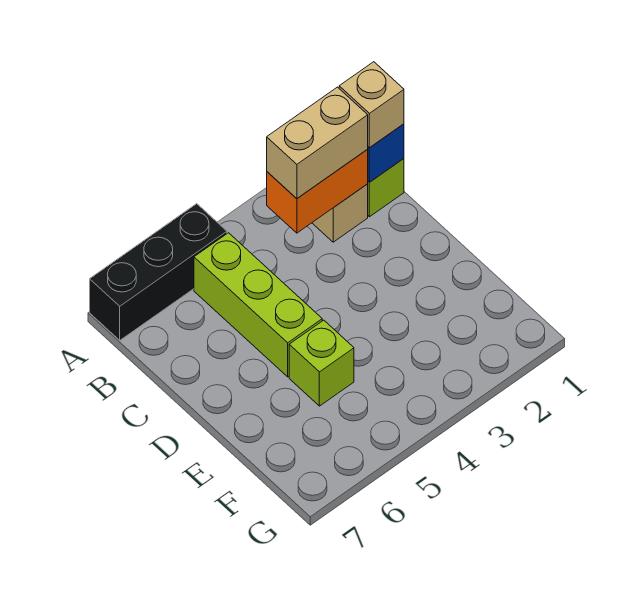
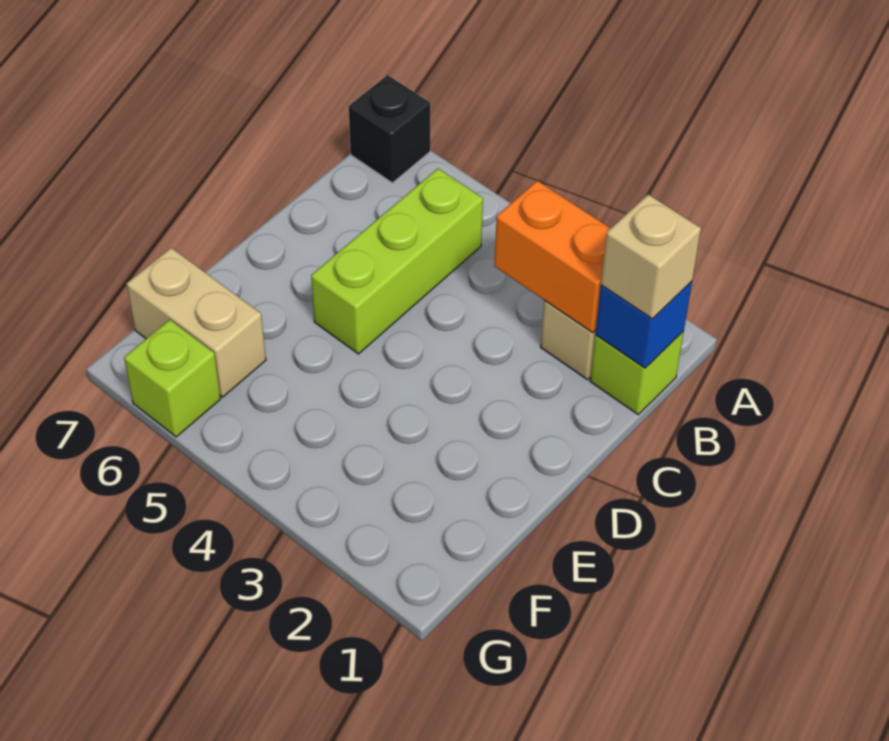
black 1x3 brick [90,204,227,340] -> black 1x1 brick [349,75,430,183]
tan 1x2 brick [267,87,368,198] -> tan 1x2 brick moved to [127,248,266,397]
lime 1x1 brick [289,320,354,406] -> lime 1x1 brick moved to [124,320,221,437]

